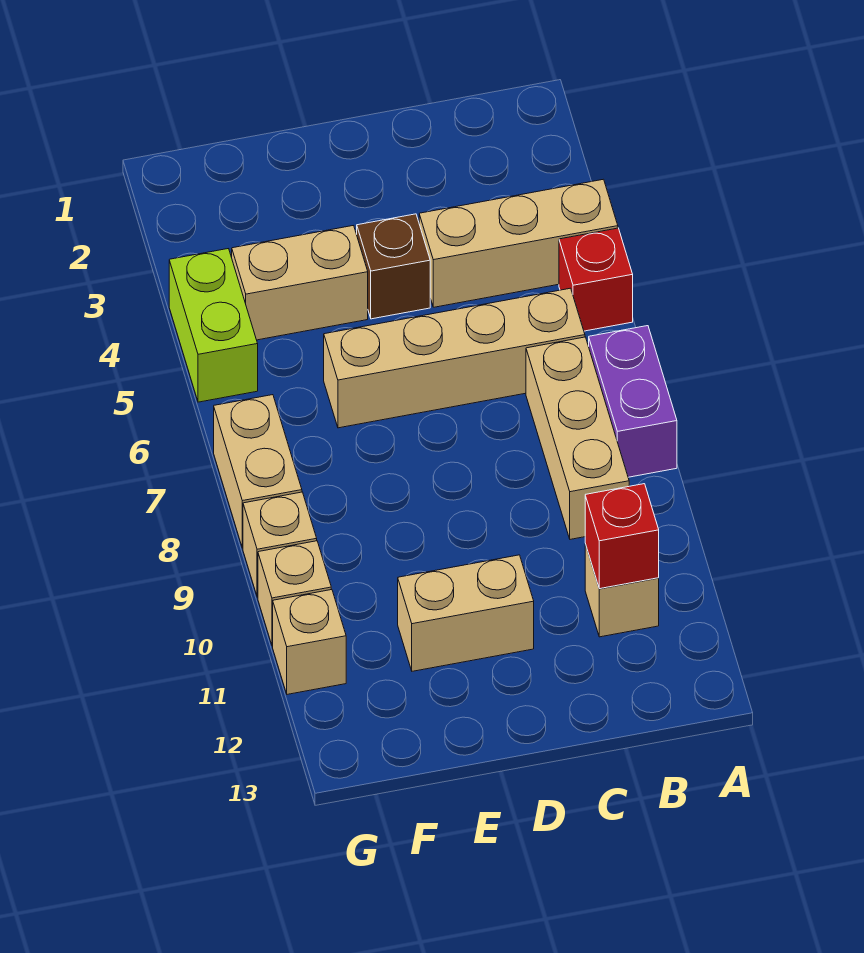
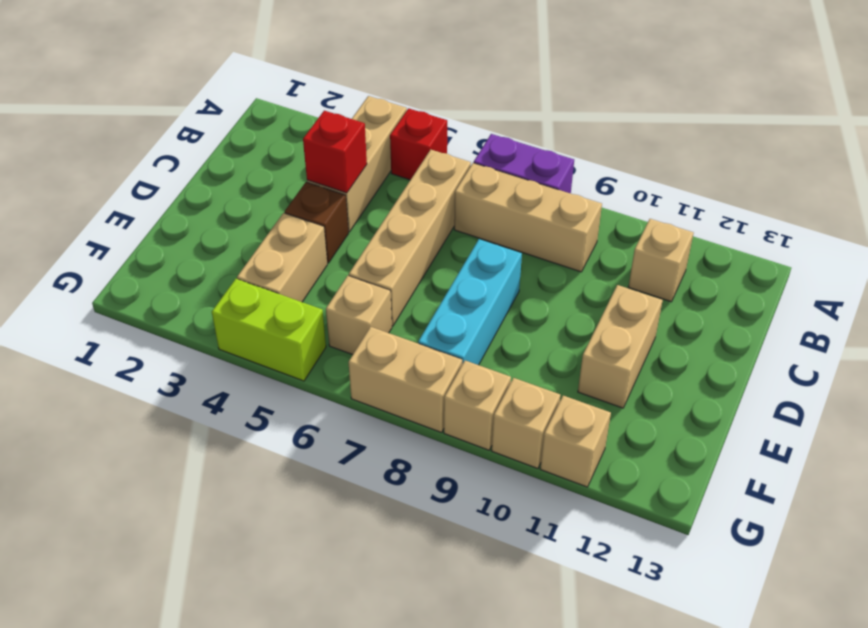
red 1x1 brick [585,484,659,589] -> red 1x1 brick moved to [303,111,367,193]
none -> cyan 1x3 brick [418,239,522,365]
none -> tan 1x1 brick [326,276,392,355]

